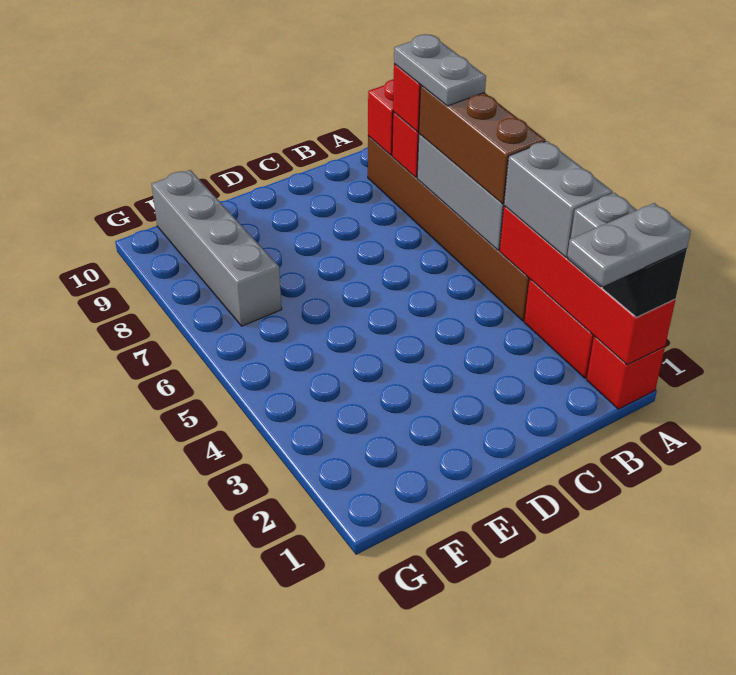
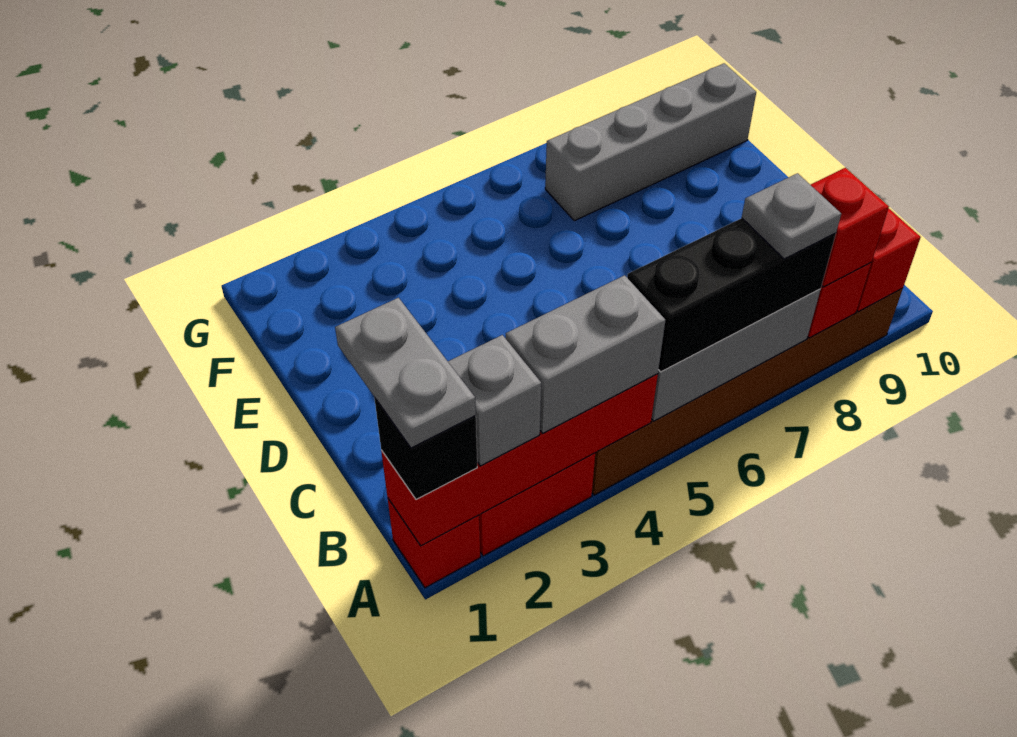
brown 1x3 brick [419,85,546,204] -> black 1x3 brick [627,218,836,372]
grey 1x2 plate [394,34,486,106] -> grey 1x1 plate [742,173,841,259]

